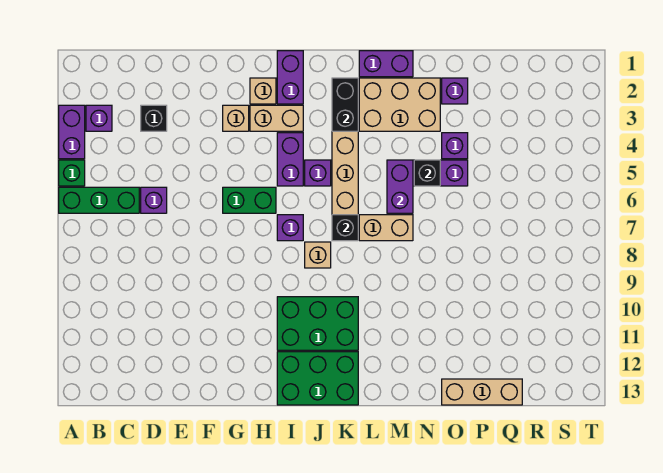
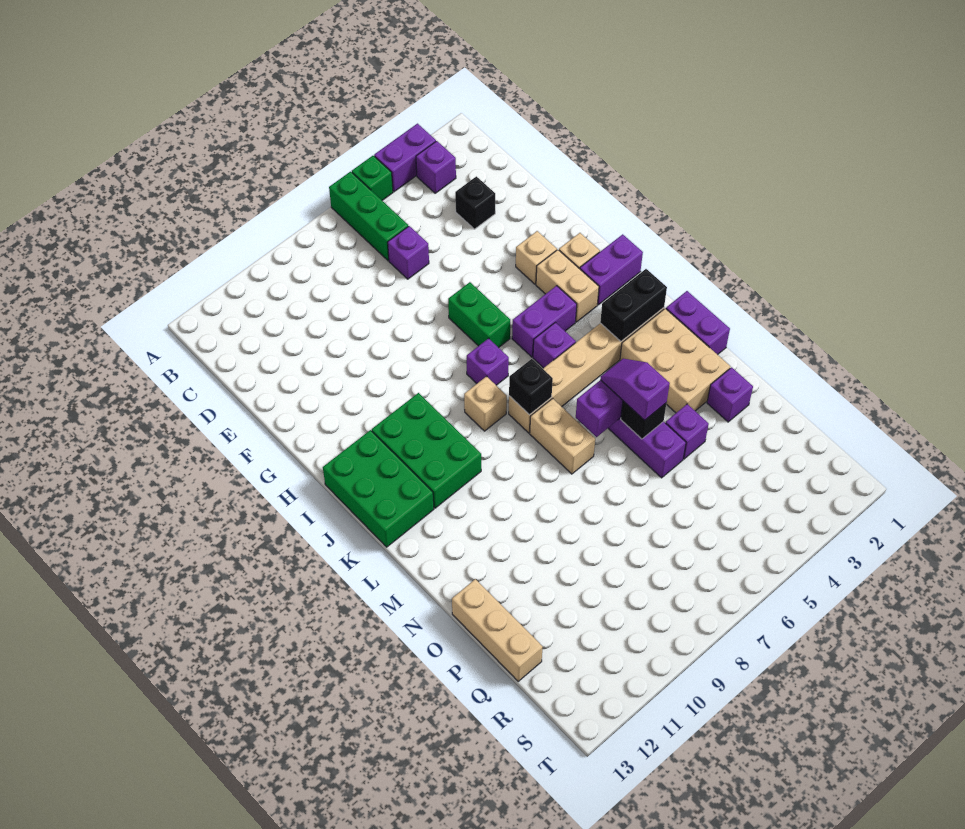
none -> purple 1x2 slope [601,359,670,420]

